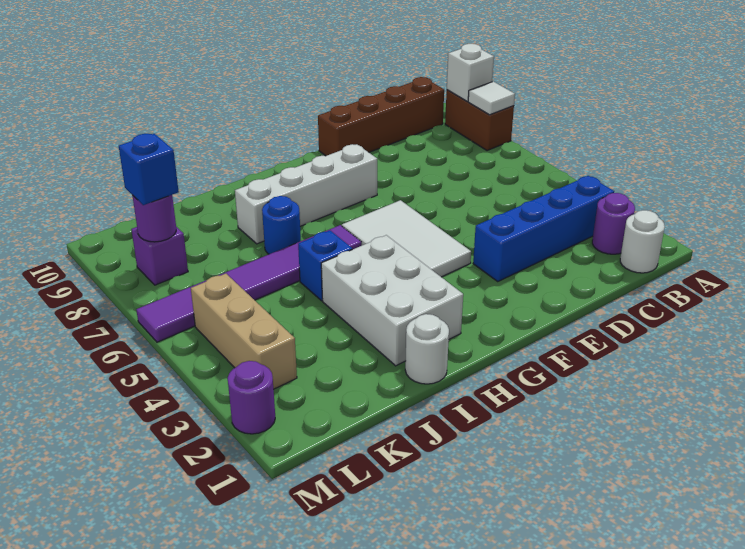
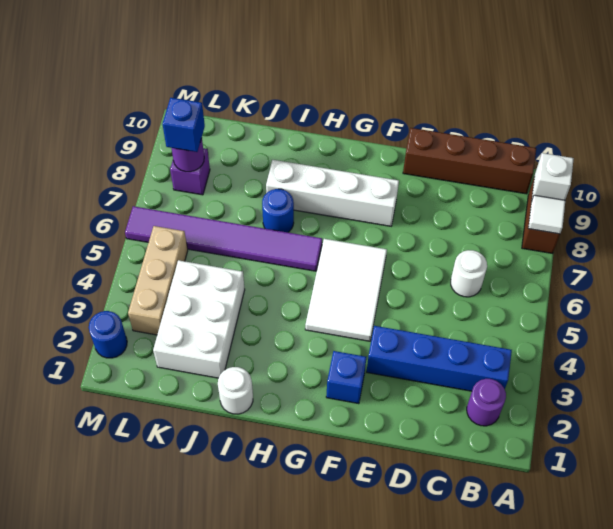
white 1x1 round brick [620,210,665,273] -> white 1x1 round brick moved to [451,250,487,297]
white 2x3 brick [321,235,463,366] -> white 2x3 brick moved to [153,260,245,378]
blue 1x1 brick [298,231,352,301] -> blue 1x1 brick moved to [326,351,366,404]
purple 1x1 round brick [228,361,275,434] -> blue 1x1 round brick [89,311,127,358]

